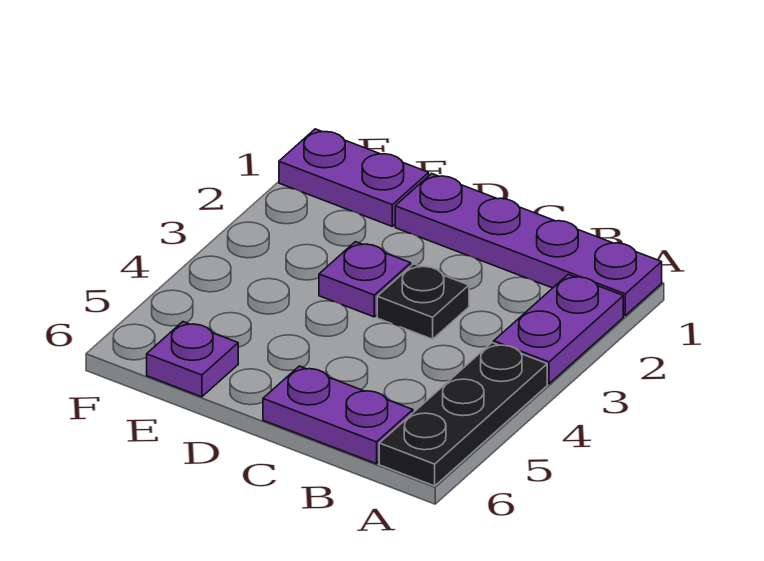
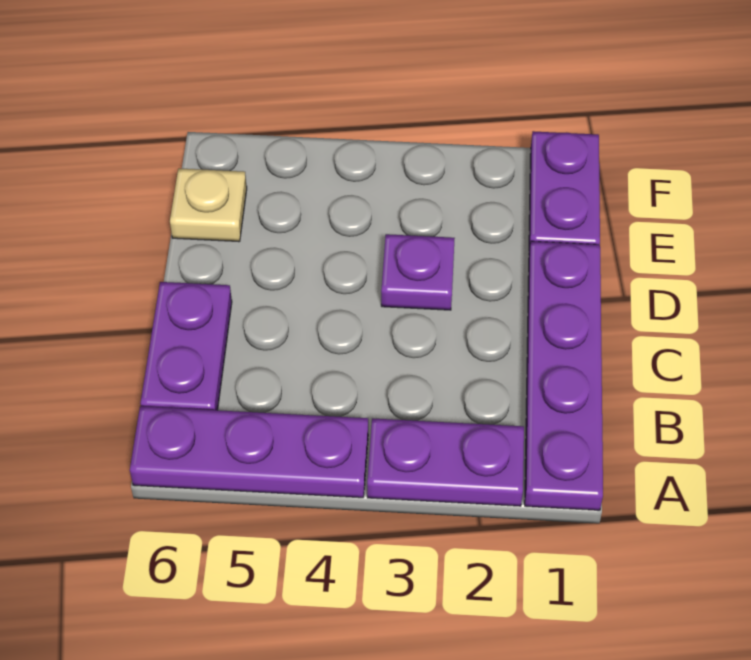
black 1x3 plate [379,343,547,486] -> purple 1x3 plate [130,406,368,498]
black 1x1 plate [377,264,469,339] -> none
purple 1x1 plate [147,322,238,397] -> tan 1x1 plate [170,168,247,242]

